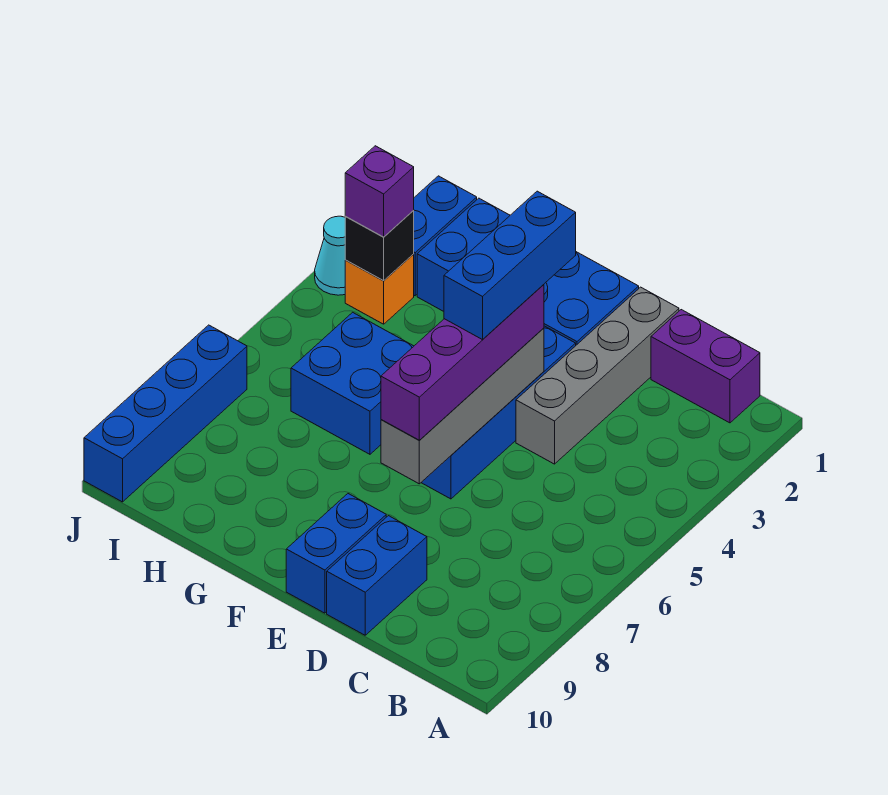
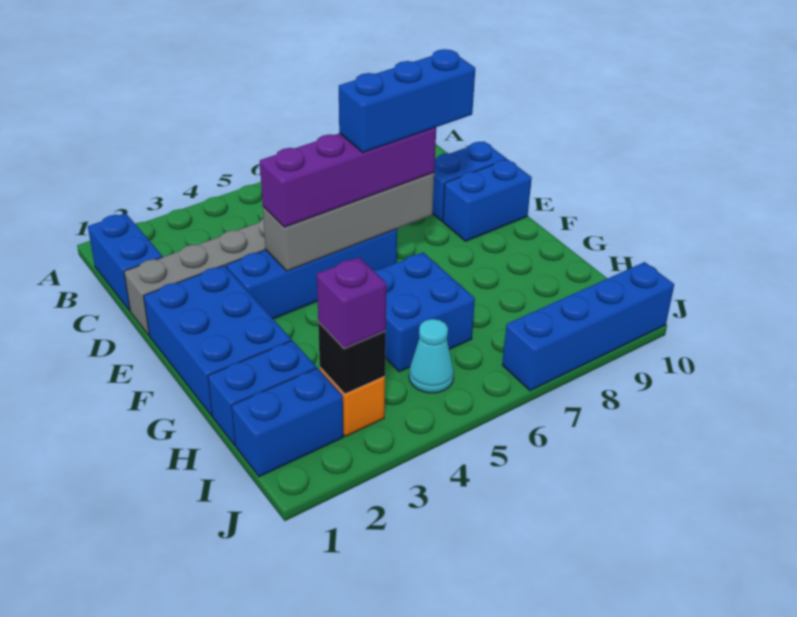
purple 1x2 brick [651,310,760,423] -> blue 1x2 brick [88,213,163,311]
blue 1x3 brick [444,191,576,340] -> blue 1x3 brick moved to [339,49,475,153]
cyan 1x1 cone [315,216,345,295] -> cyan 1x1 cone moved to [409,319,454,393]

